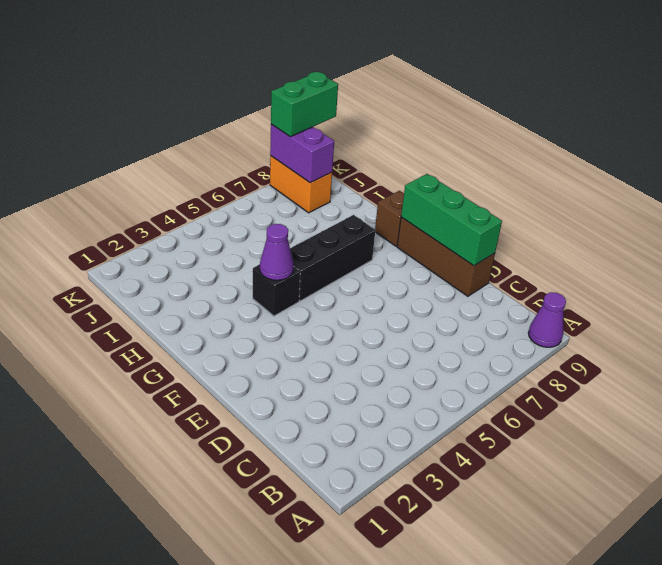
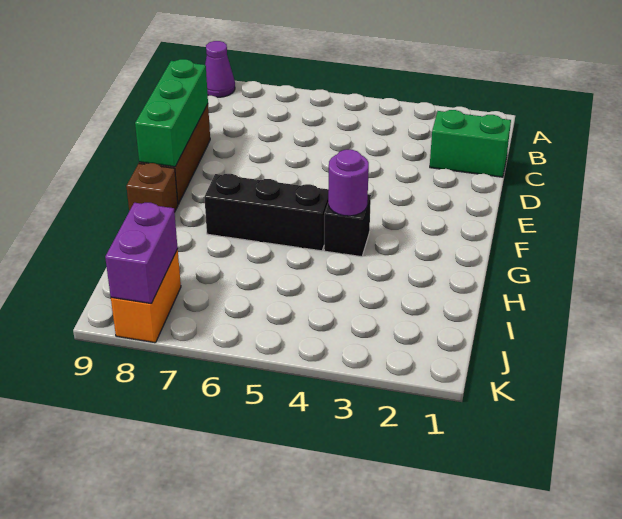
purple 1x1 cone [260,224,294,280] -> purple 1x1 round brick [328,150,369,216]
green 1x2 brick [271,72,338,137] -> green 1x2 brick moved to [430,110,511,177]

